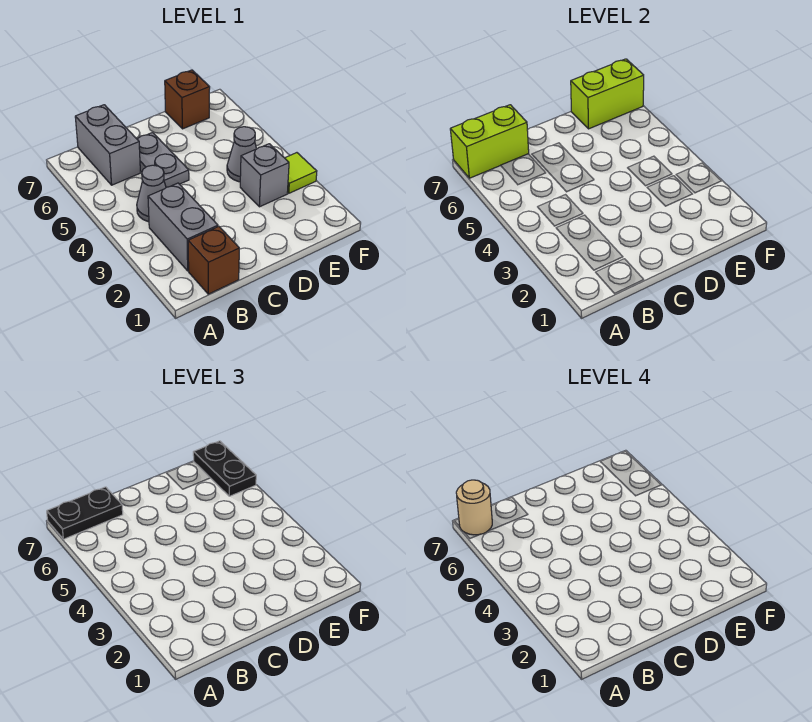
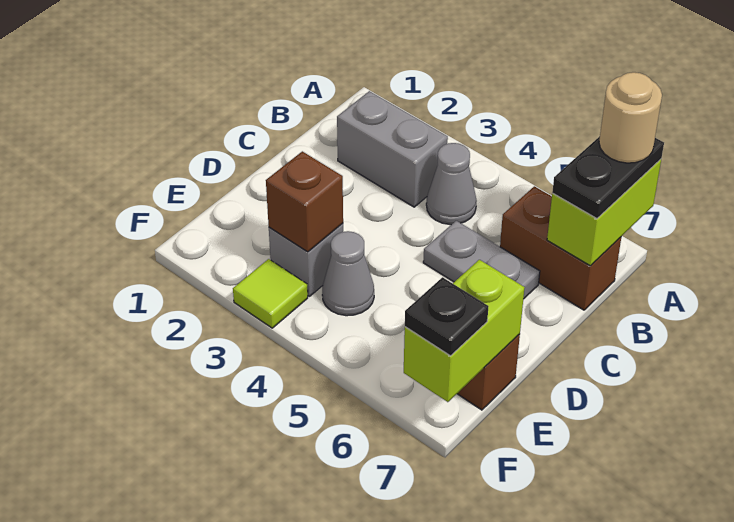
brown 1x1 brick [188,227,239,294] -> brown 1x1 brick moved to [266,151,343,252]
grey 1x2 brick [75,105,140,185] -> brown 1x2 brick [500,186,621,310]
black 1x2 plate [193,441,256,496] -> black 1x1 plate [405,277,489,356]

